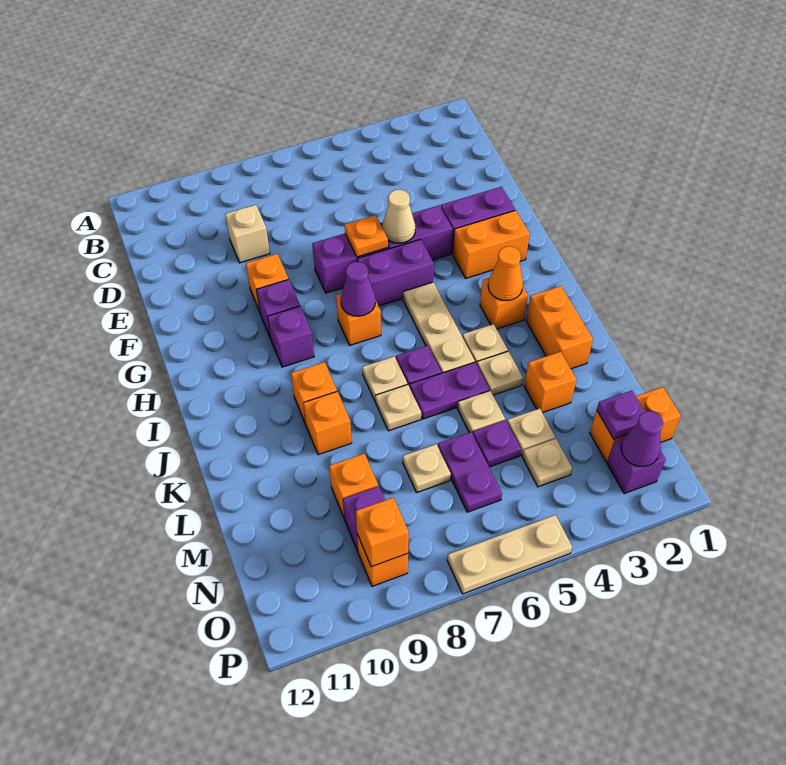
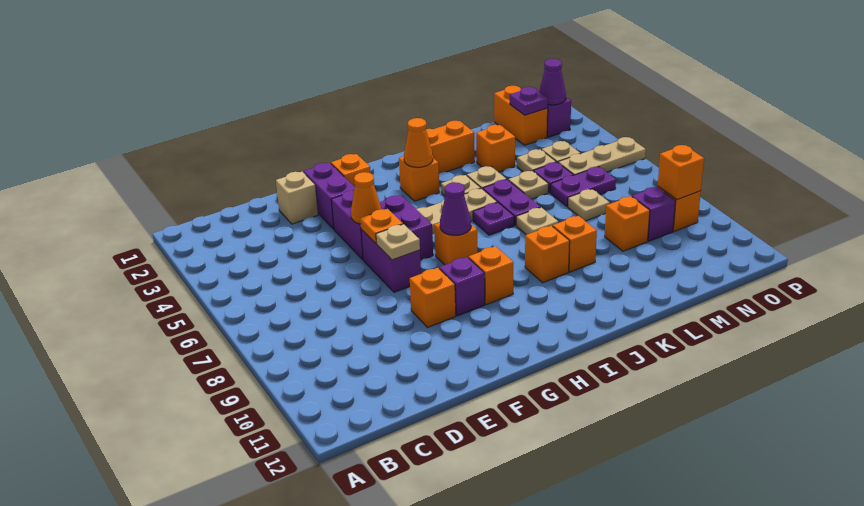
tan 1x1 brick [225,205,270,263] -> tan 1x1 brick moved to [276,172,318,224]
tan 1x1 cone [382,189,415,243] -> orange 1x1 cone [351,172,381,224]
orange 1x2 brick [453,210,530,279] -> orange 1x1 brick [331,154,371,187]
purple 1x1 brick [268,306,314,367] -> orange 1x1 brick [469,246,513,305]
tan 1x1 plate [362,356,407,401] -> tan 1x1 plate moved to [376,224,420,260]
tan 1x3 plate [447,515,572,594] -> tan 1x3 plate turned to [558,137,646,175]

